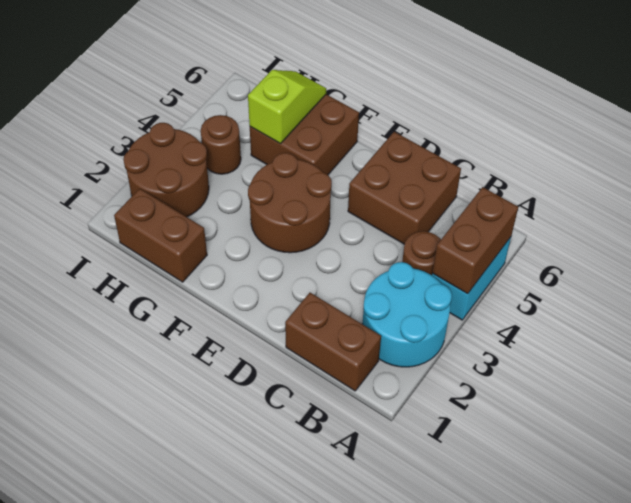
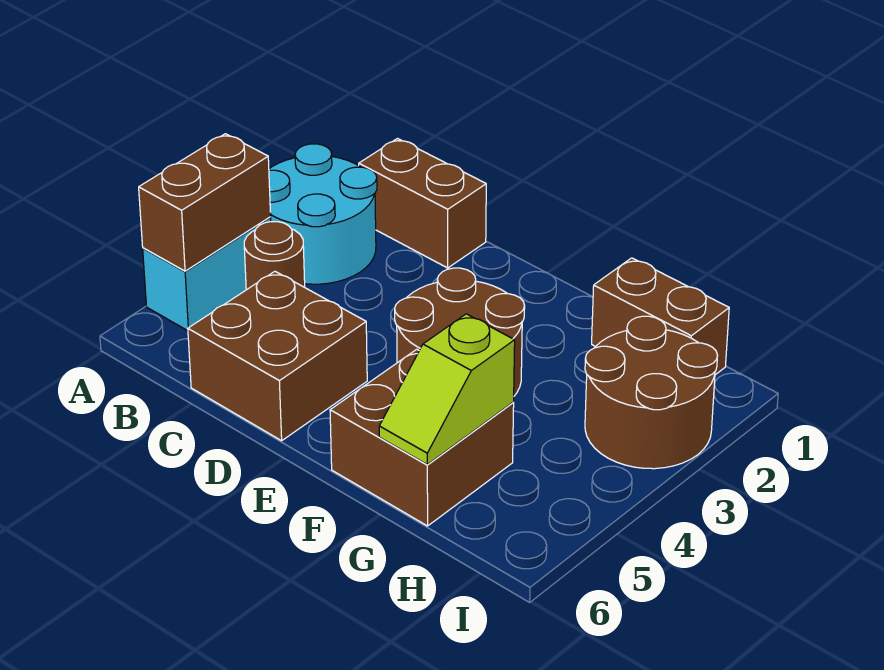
brown 1x1 round brick [201,115,241,174] -> none

